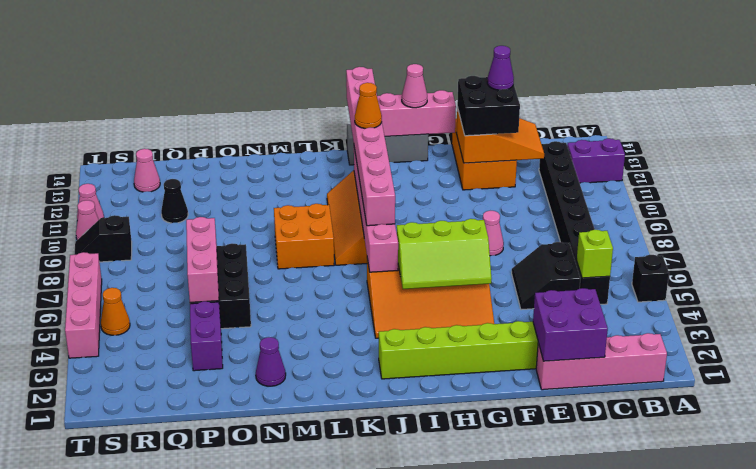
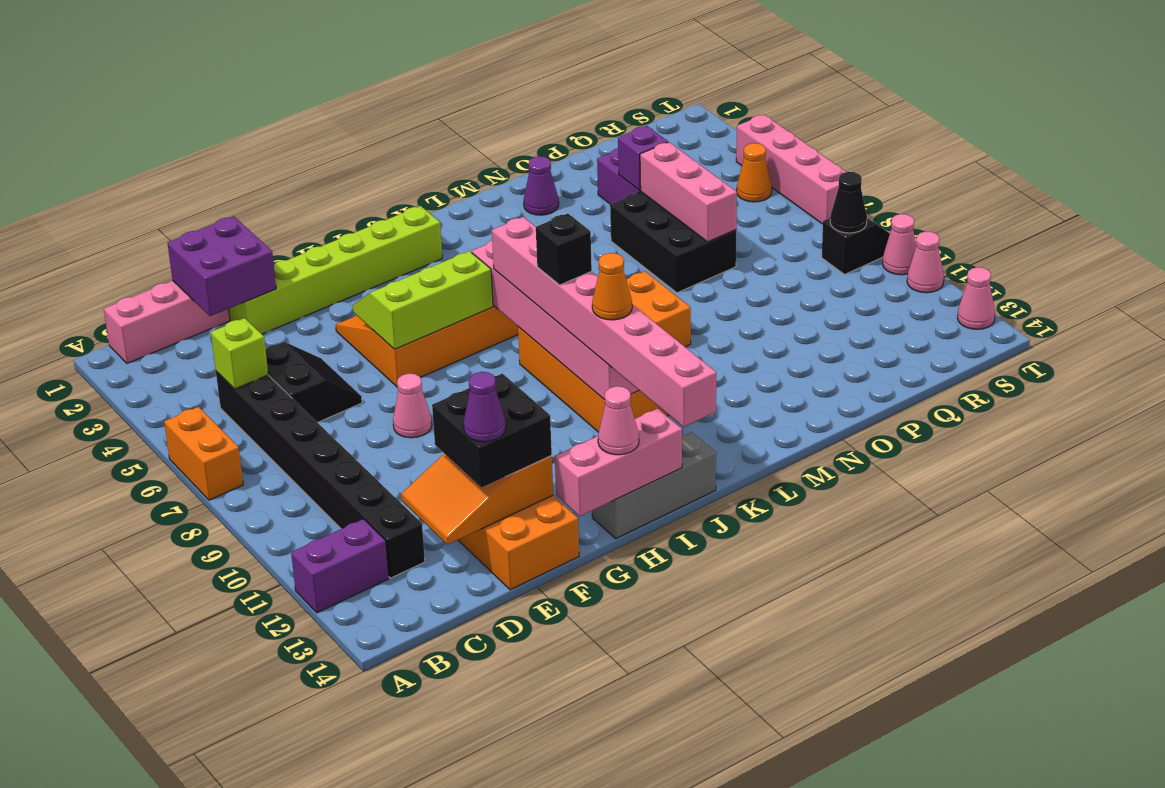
black 1x1 brick [632,255,669,302] -> black 1x1 brick moved to [536,213,592,285]
none -> orange 1x2 brick [164,407,243,500]
none -> purple 1x1 brick [618,126,668,190]
black 1x1 cone [161,179,188,223] -> black 1x1 cone moved to [830,172,867,233]
pink 1x1 cone [134,149,160,192] -> pink 1x1 cone moved to [957,267,995,329]

